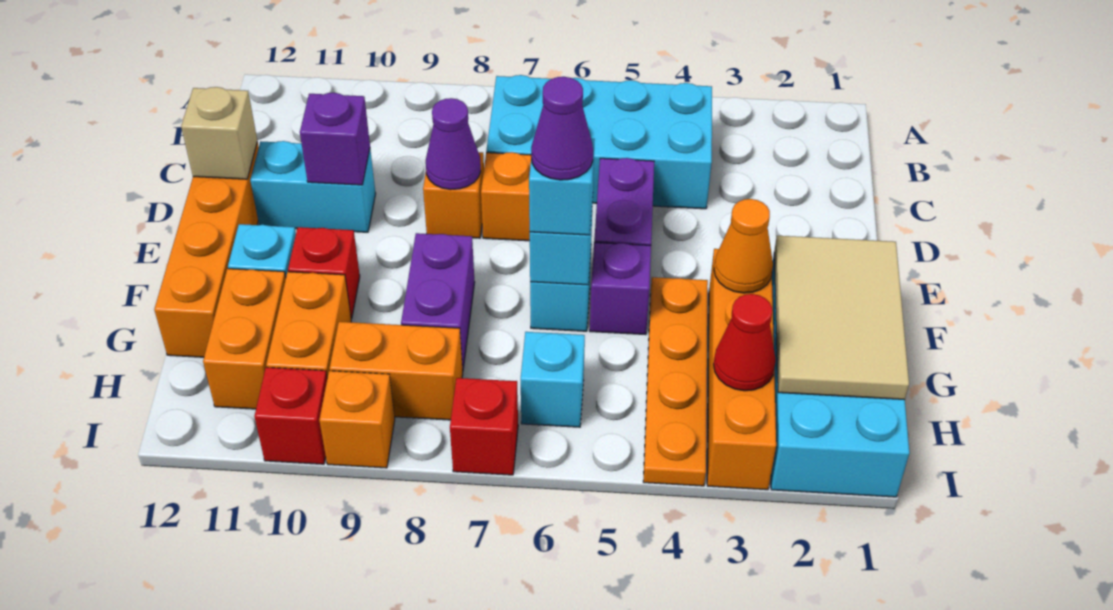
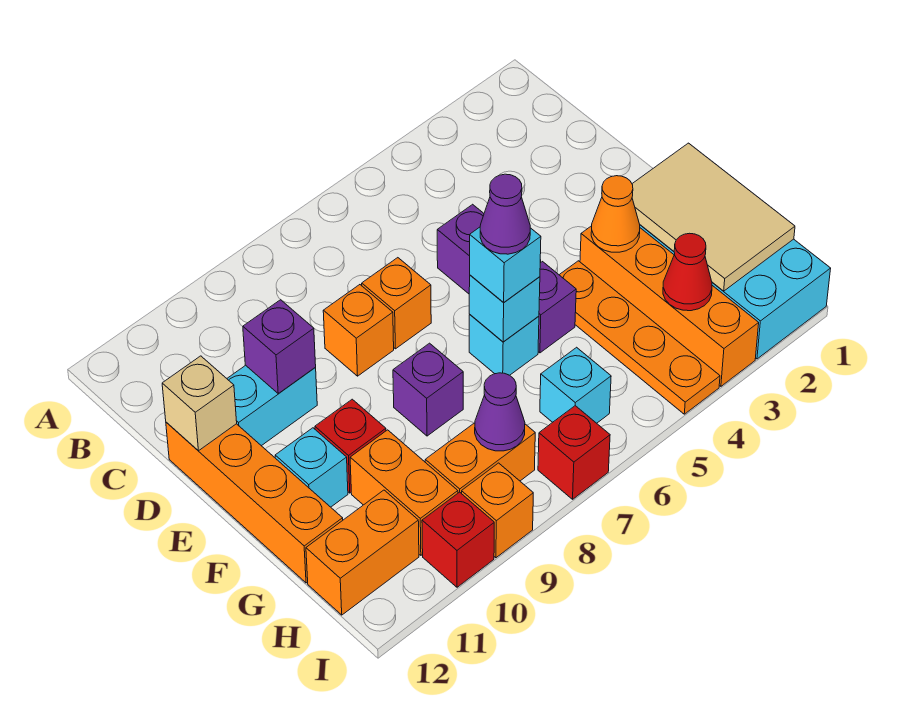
cyan 2x4 brick [486,75,712,209] -> none
purple 1x1 cone [426,98,481,190] -> purple 1x1 cone moved to [475,373,525,451]
purple 1x2 brick [401,233,475,370] -> purple 1x1 brick [393,343,463,436]
orange 1x2 brick [203,269,286,409] -> orange 1x2 brick turned to [306,490,419,615]

